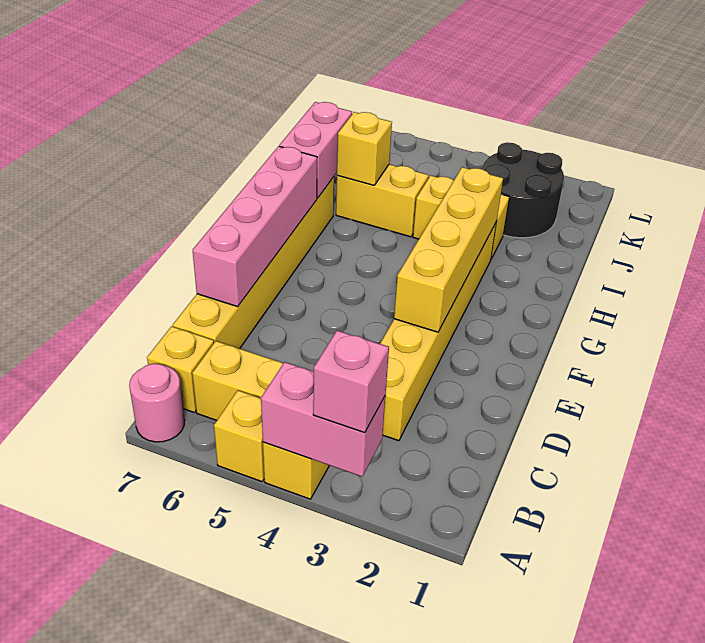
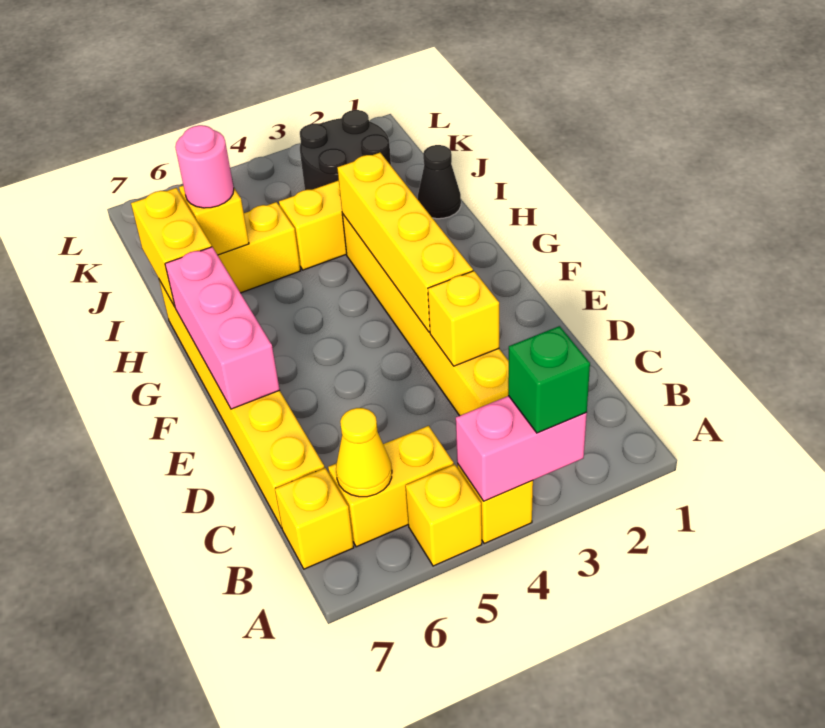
pink 1x1 brick [313,330,389,433] -> green 1x1 brick [508,326,590,433]
pink 1x1 round brick [129,364,185,442] -> pink 1x1 round brick moved to [175,125,234,208]
none -> yellow 1x1 cone [336,408,392,497]
none -> yellow 1x1 brick [428,271,499,366]
pink 1x4 brick [193,146,317,307] -> pink 1x3 brick [165,247,280,409]
pink 1x2 brick [279,102,352,198] -> yellow 1x2 brick [131,188,212,307]
none -> black 1x1 cone [418,145,461,219]

